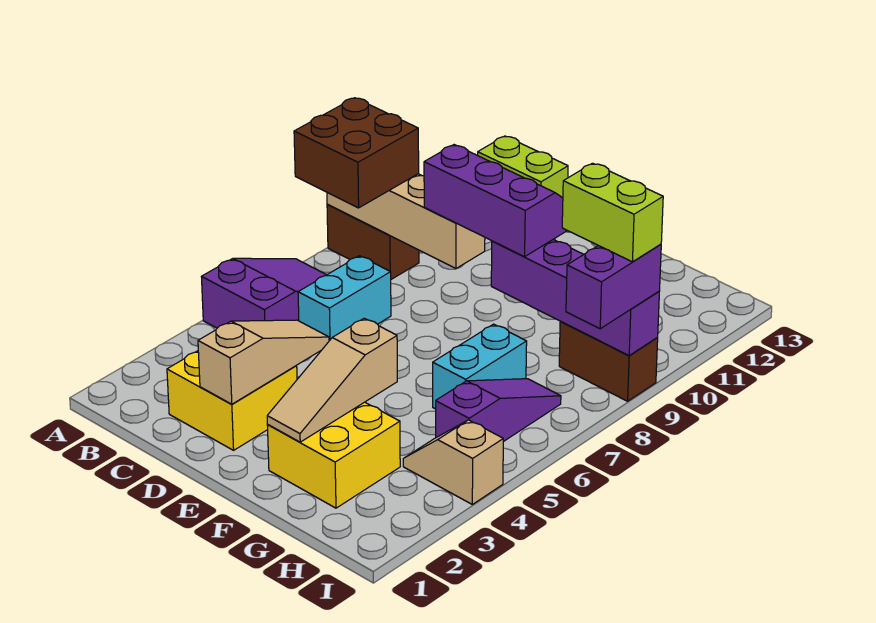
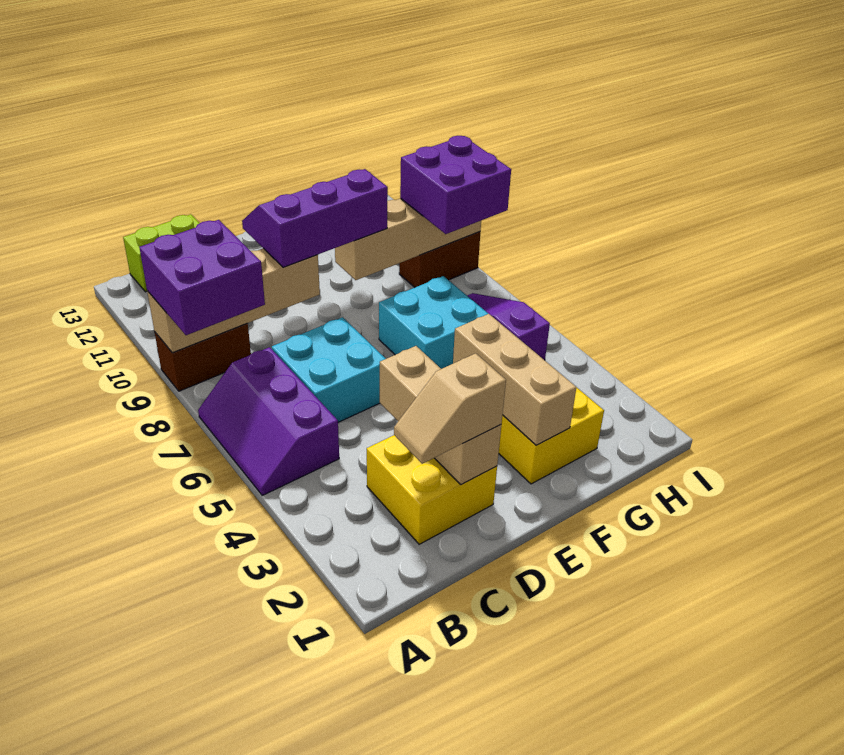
purple 2x3 slope [202,258,326,328] -> purple 2x3 slope turned to [198,347,339,495]
brown 2x2 brick [294,98,419,208] -> purple 2x2 brick [139,220,265,335]
cyan 1x2 brick [298,256,391,341] -> cyan 2x2 brick [272,317,386,422]
tan 1x3 slope [198,320,329,404] -> tan 1x3 brick [380,346,501,485]
tan 1x3 slope [267,318,397,442] -> tan 1x3 brick [453,314,576,445]
purple 1x4 brick [491,240,659,356] -> tan 1x4 brick [335,199,481,280]
cyan 1x2 brick [433,324,527,409] -> cyan 2x2 brick [379,276,488,369]
tan 1x2 slope [403,420,503,504] -> tan 1x2 slope moved to [394,353,506,464]
lime 1x2 brick [562,163,663,262] -> none
purple 1x2 brick [566,244,661,329] -> purple 2x2 brick [400,136,511,234]

